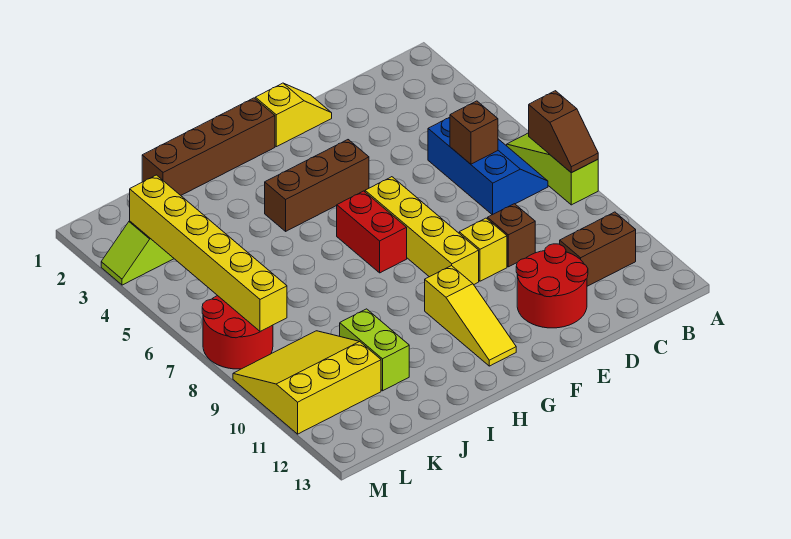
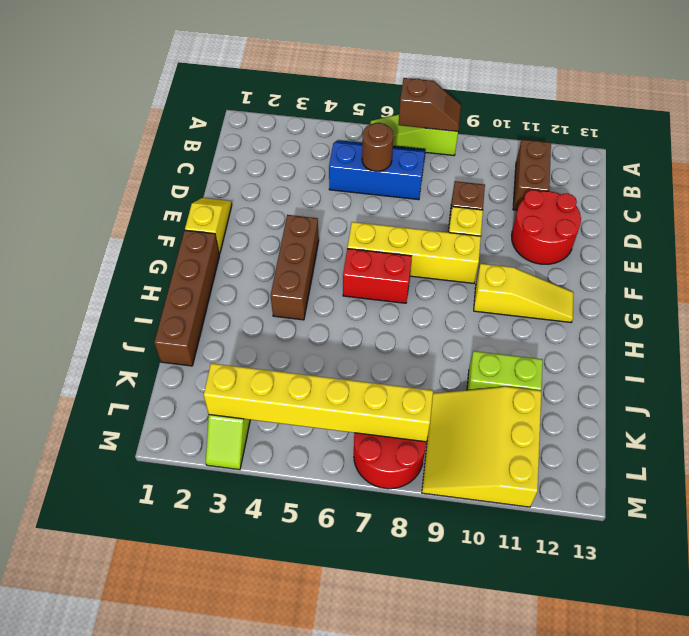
brown 1x1 brick [450,101,498,164] -> brown 1x1 round brick [362,123,393,171]

